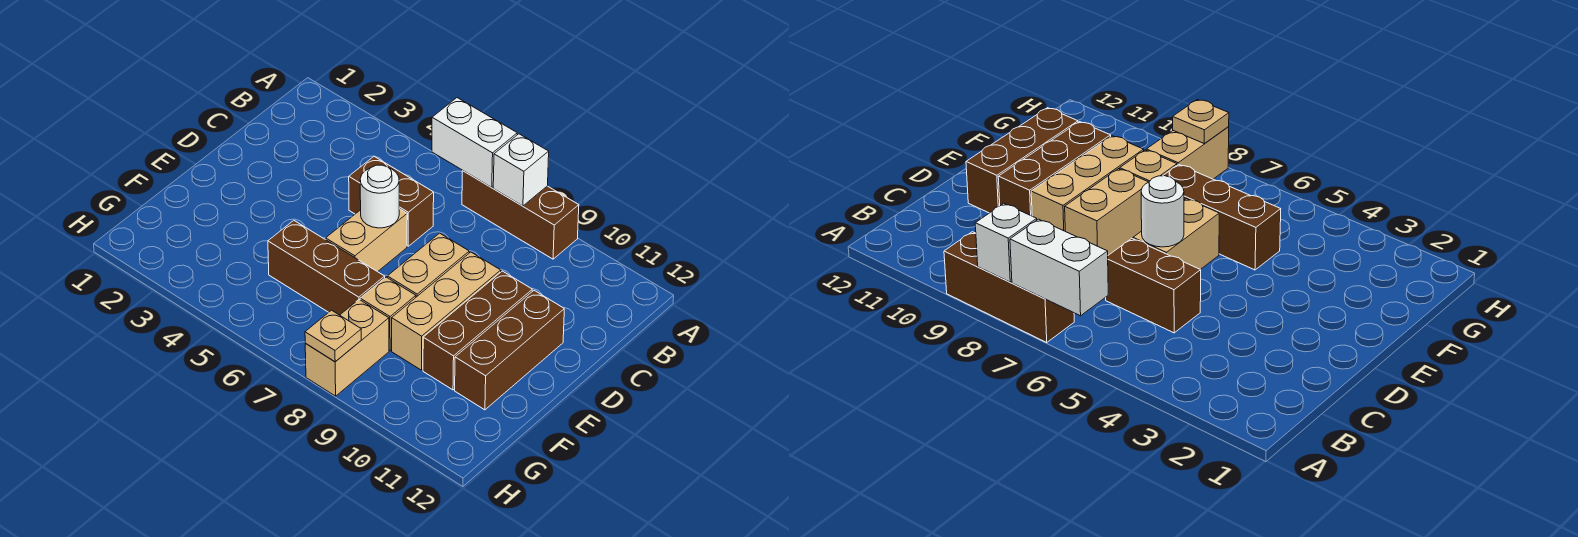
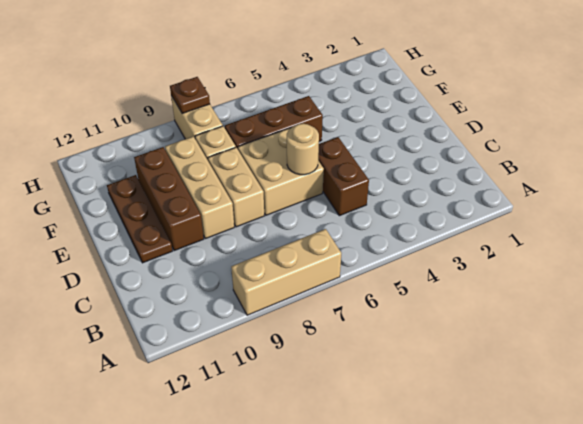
white 1x2 brick [432,98,517,187] -> none
brown 1x3 brick [462,171,579,259] -> tan 1x3 brick [231,229,341,315]
white 1x1 brick [493,134,549,206] -> none
brown 1x2 brick [349,156,434,246] -> brown 1x2 brick turned to [318,137,369,216]
tan 1x2 brick [326,209,407,272] -> tan 2x2 brick [238,128,324,215]
white 1x1 round brick [360,165,399,228] -> tan 1x1 round brick [287,123,319,175]
brown 1x3 brick [455,290,564,410] -> brown 1x3 plate [107,175,173,263]
tan 1x1 plate [305,310,361,362] -> brown 1x1 plate [170,77,210,114]

